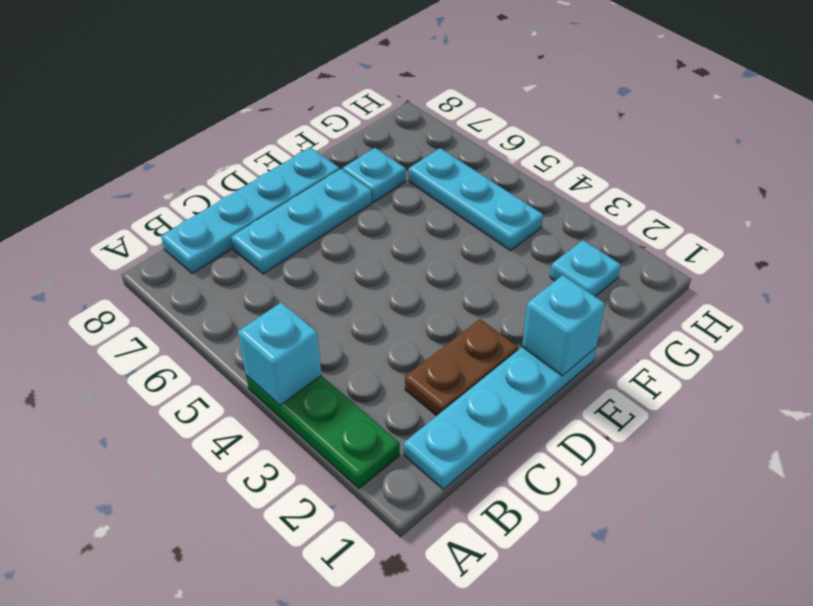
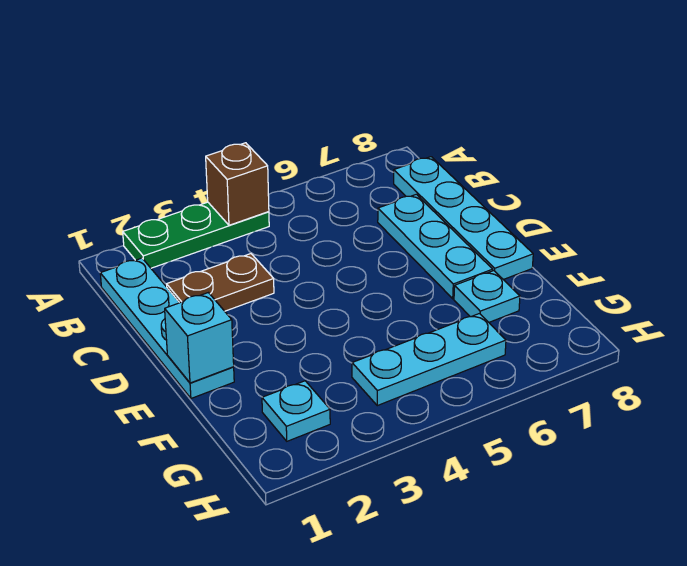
cyan 1x1 brick [238,303,321,405] -> brown 1x1 brick [206,143,269,225]
brown 1x2 plate [405,319,518,416] -> brown 1x2 plate turned to [167,254,274,311]

